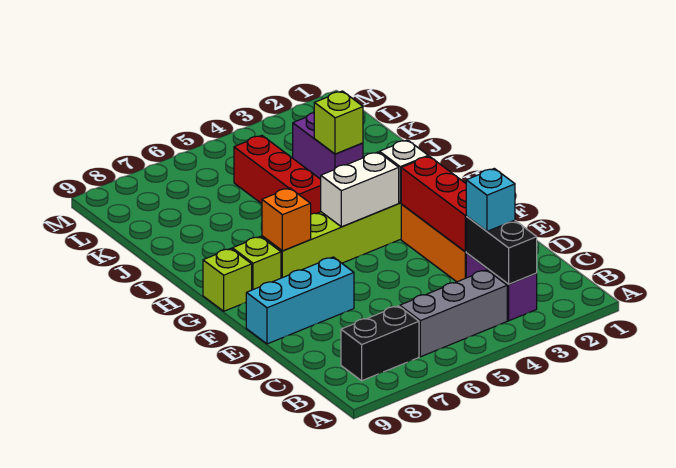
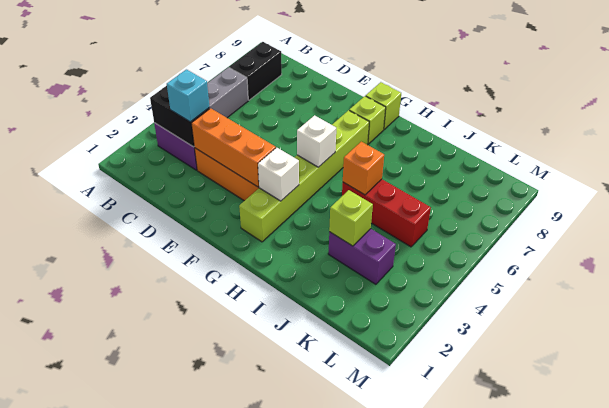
red 1x3 brick [401,156,467,252] -> orange 1x3 brick [191,108,276,187]
cyan 1x3 brick [246,257,354,344] -> none
white 1x2 brick [321,152,399,227] -> white 1x1 brick [297,115,336,167]
orange 1x1 brick [262,188,311,251] -> orange 1x1 brick moved to [343,142,384,195]

